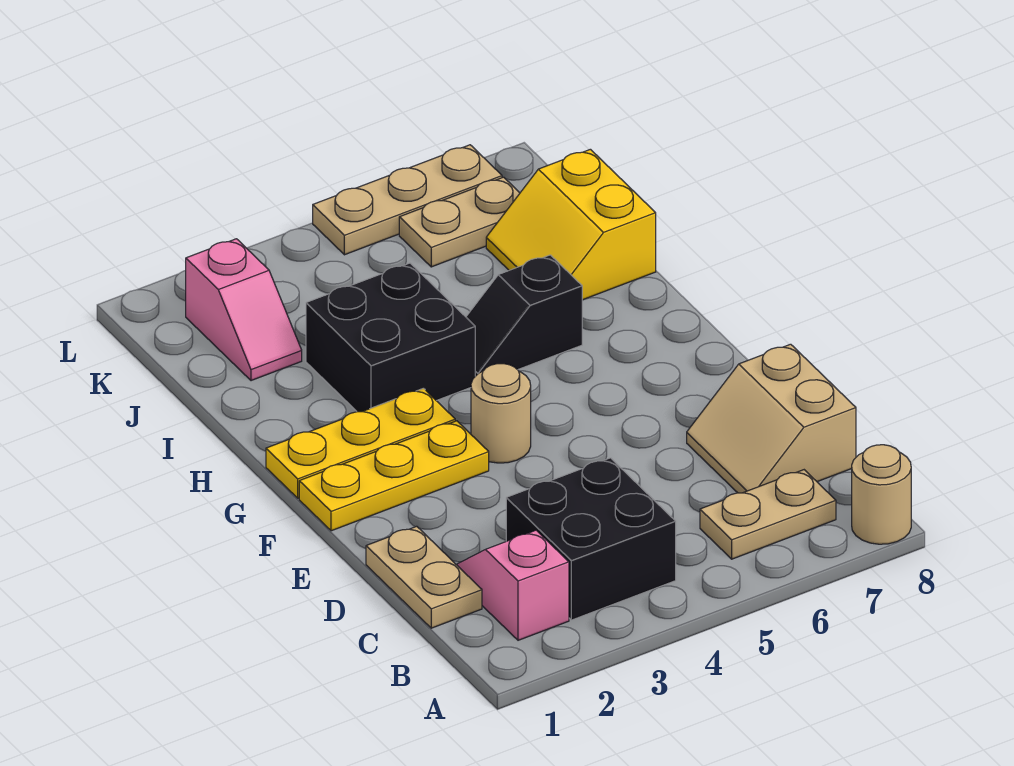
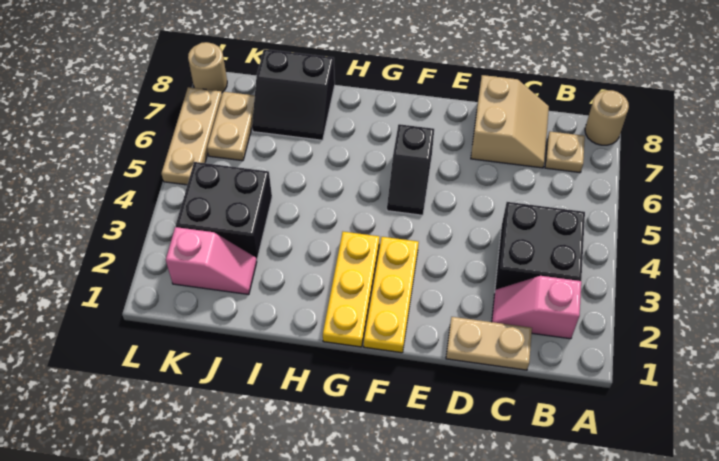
tan 1x2 plate [700,470,836,559] -> tan 1x1 plate [545,132,585,173]
tan 2x2 slope [687,344,856,493] -> tan 2x2 slope turned to [471,75,549,168]
tan 1x1 round brick [471,364,531,463] -> tan 1x1 round brick moved to [188,42,227,92]
black 2x2 brick [306,263,475,412] -> black 2x2 brick moved to [176,162,272,260]
black 1x2 slope [466,255,582,376] -> black 1x2 slope moved to [387,124,434,215]
yellow 2x2 slope [486,149,656,300] -> black 2x2 slope [252,49,335,140]

